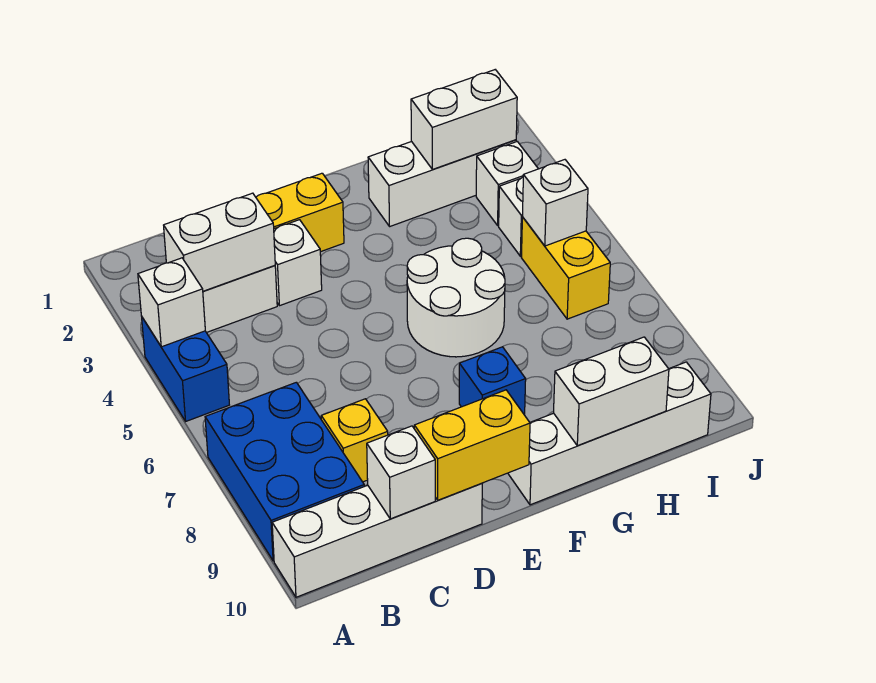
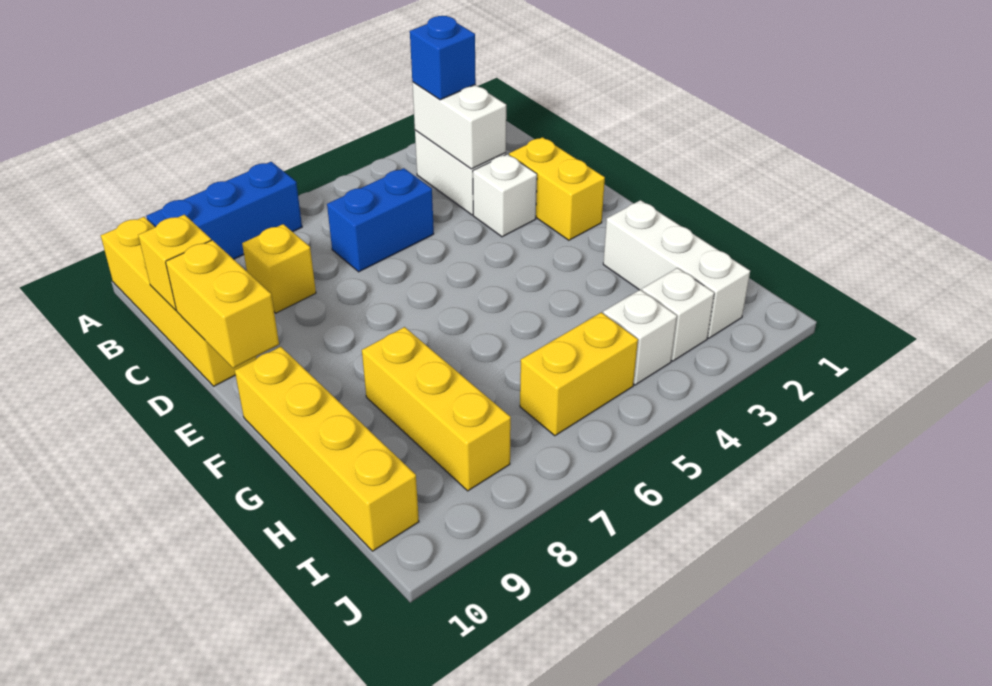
blue 1x2 brick [142,318,229,421] -> blue 1x2 brick moved to [327,168,434,272]
white 1x1 brick [138,258,205,347] -> none
blue 2x3 brick [205,382,364,561] -> blue 1x3 brick [146,162,302,259]
white 1x4 brick [272,483,482,597] -> yellow 1x4 brick [101,217,257,386]
white 1x1 brick [367,426,435,519] -> yellow 1x1 brick [138,215,211,310]
white 2x2 round brick [407,238,505,357] -> none
blue 1x1 brick [459,347,526,415] -> blue 1x1 brick moved to [410,16,476,100]
white 1x4 brick [508,362,711,505] -> yellow 1x4 brick [235,347,419,551]
none -> yellow 1x3 brick [362,327,511,491]
white 1x2 brick [554,337,669,446] -> none
white 1x2 brick [411,70,517,169] -> none
white 1x1 brick [522,160,588,246] -> none

